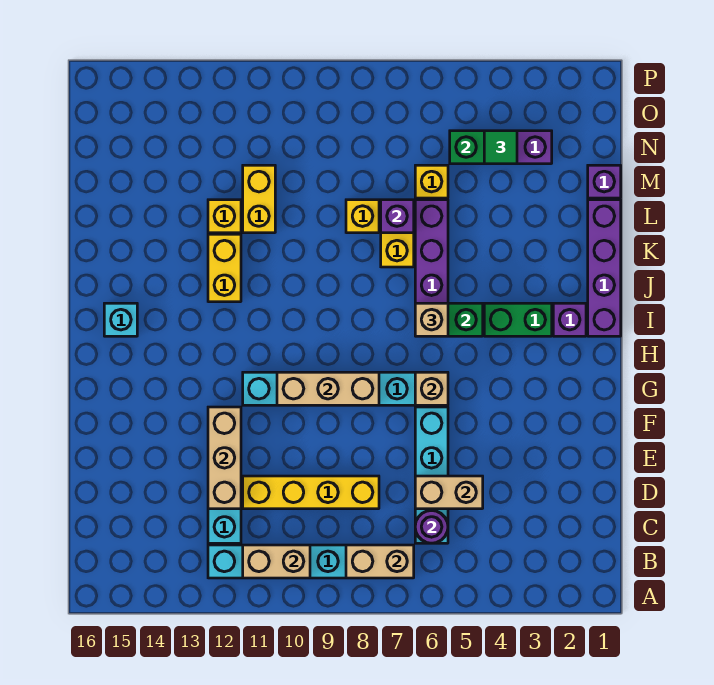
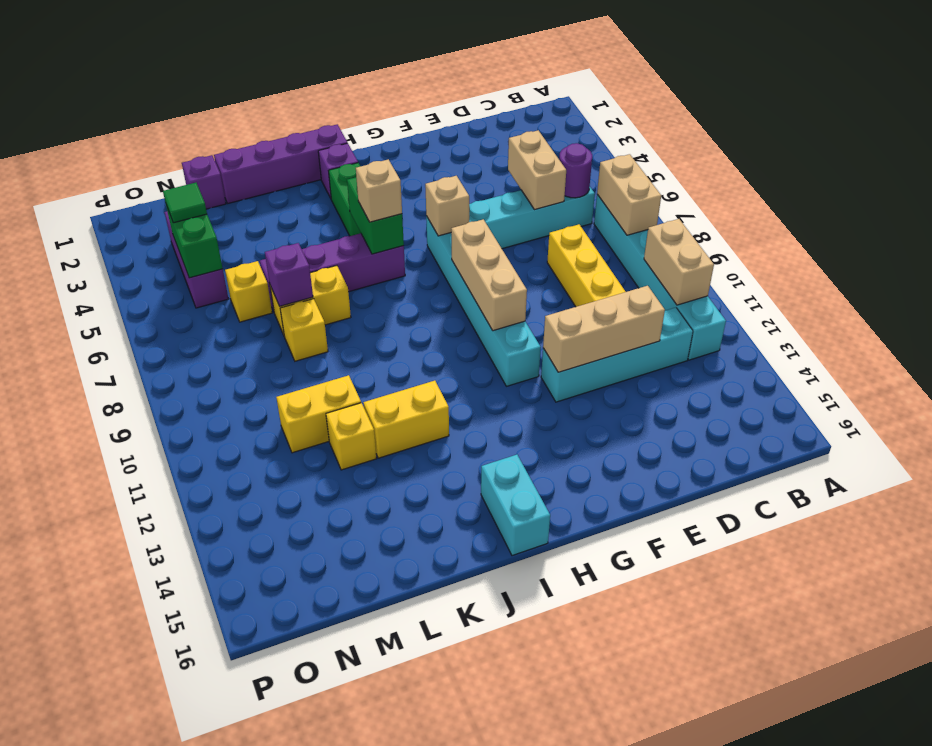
cyan 1x1 brick [104,303,137,336] -> cyan 1x2 brick [481,455,550,556]

